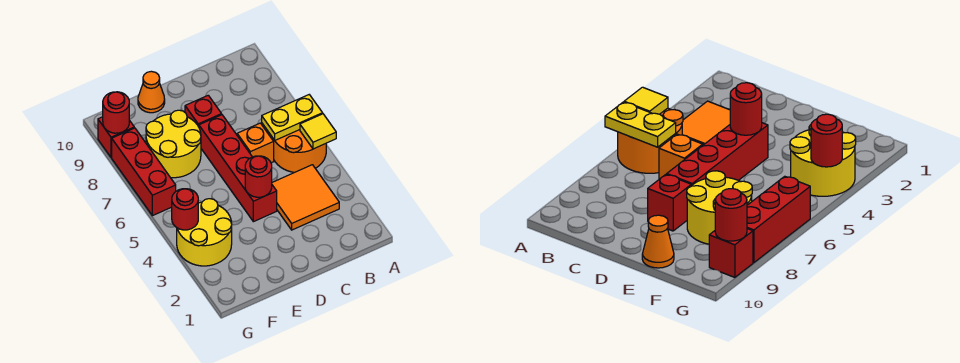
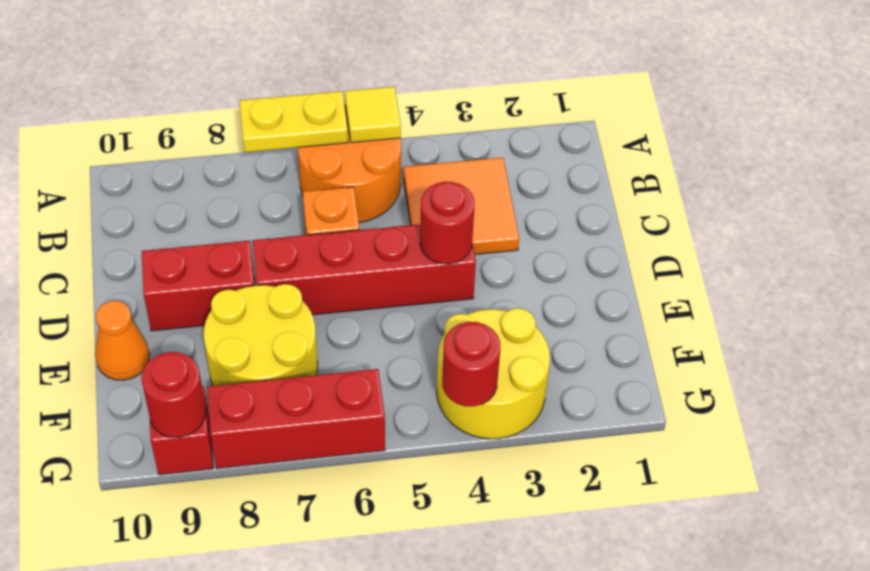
yellow 1x2 plate [262,95,323,140] -> yellow 1x2 plate turned to [239,91,348,152]
red 1x1 brick [185,95,222,127] -> red 1x2 brick [141,241,255,331]

